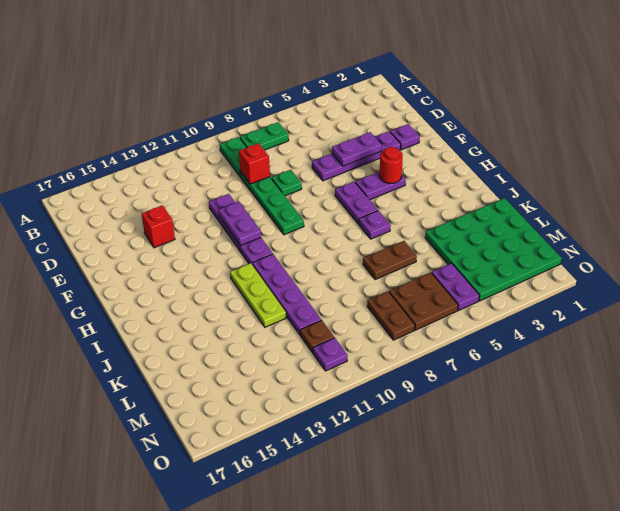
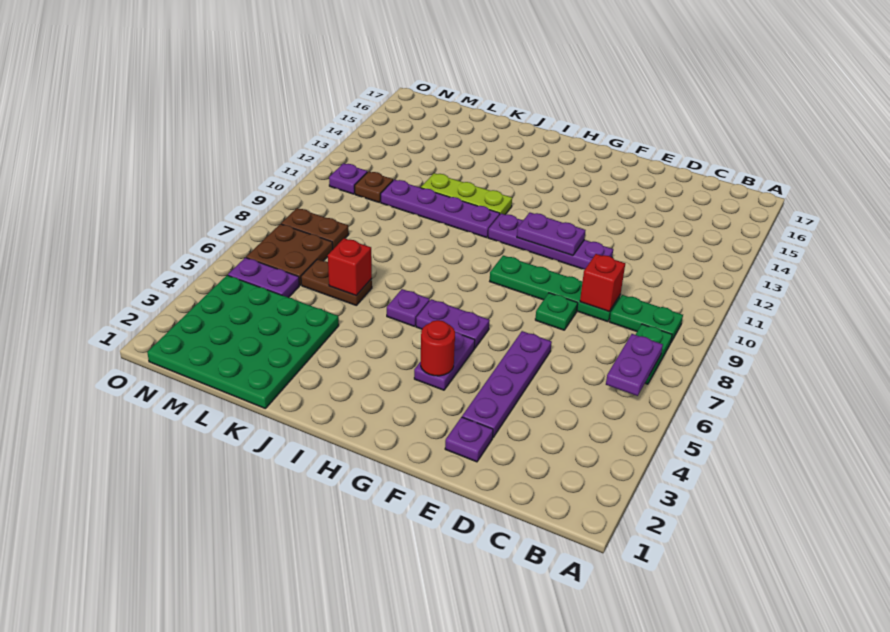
purple 1x2 plate [332,132,382,166] -> purple 1x2 plate moved to [606,334,663,396]
red 1x1 brick [142,205,175,248] -> red 1x1 brick moved to [328,238,372,295]
brown 1x2 plate [363,241,417,280] -> brown 1x2 plate turned to [301,259,372,305]

